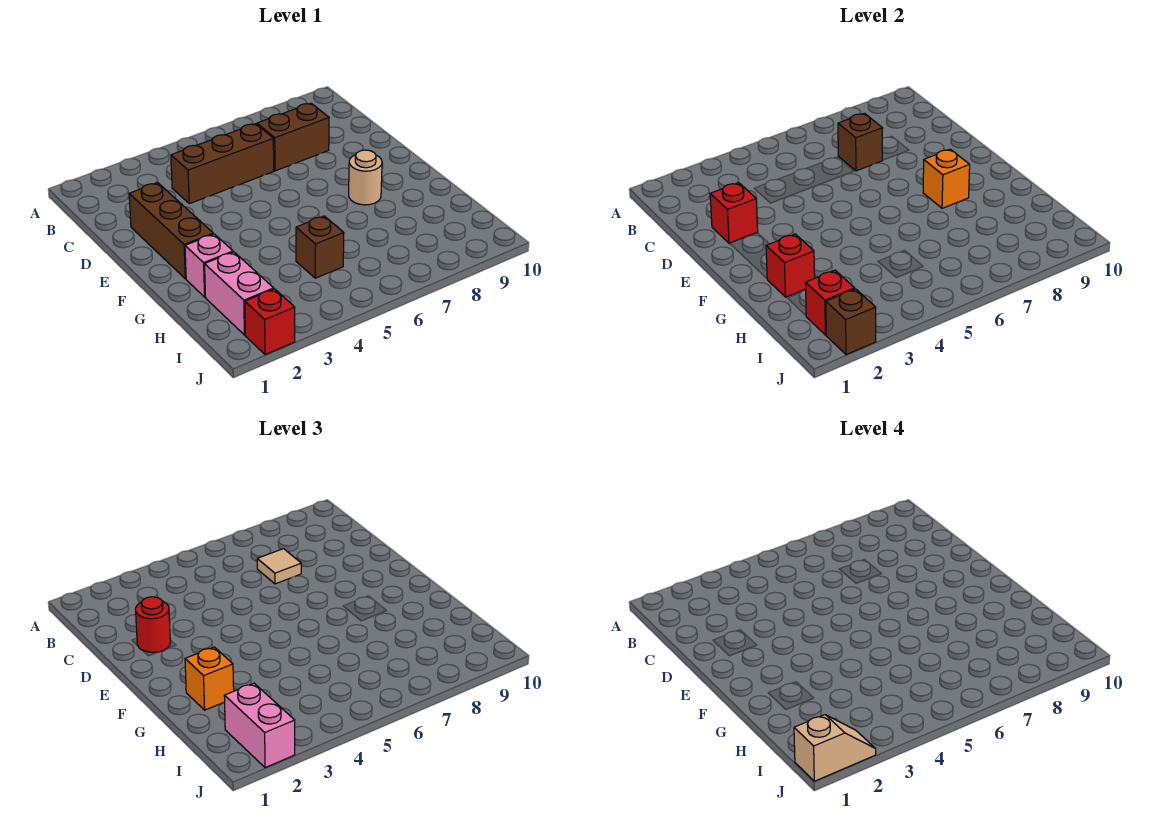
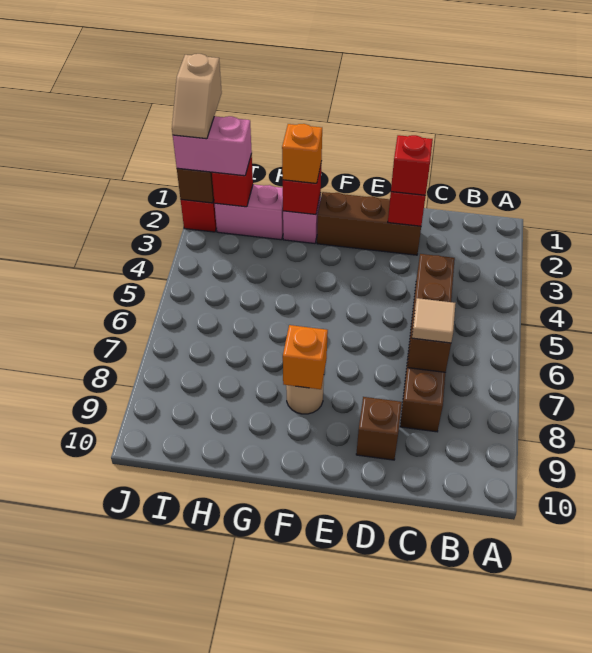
red 1x1 round brick [136,597,170,652] -> red 1x1 brick [391,135,433,195]
brown 1x1 brick [296,216,344,278] -> brown 1x1 brick moved to [356,397,402,460]

